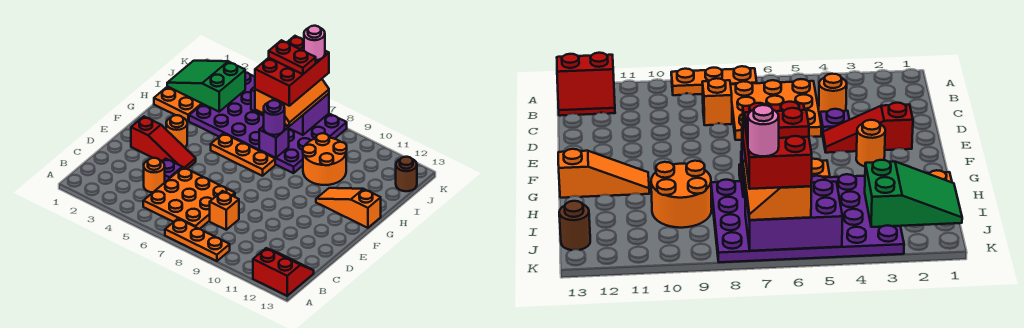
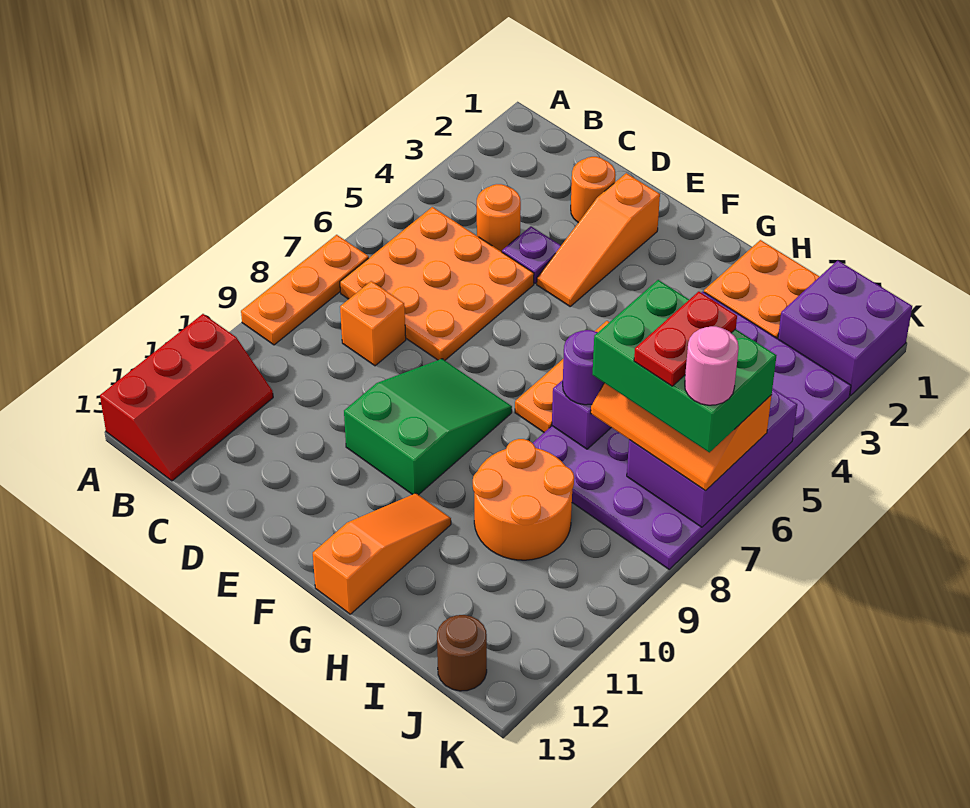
red 2x2 slope [253,248,314,296] -> red 2x3 slope [100,314,273,481]
red 1x3 slope [131,117,196,169] -> orange 1x3 slope [537,173,660,306]
orange 1x1 round brick [166,115,187,147] -> orange 1x1 round brick moved to [571,157,616,223]
green 2x3 slope [167,61,245,112] -> green 2x3 slope moved to [344,359,512,495]
red 2x3 brick [255,36,329,106] -> green 2x3 brick [592,280,776,452]
none -> purple 2x2 brick [778,260,912,396]

